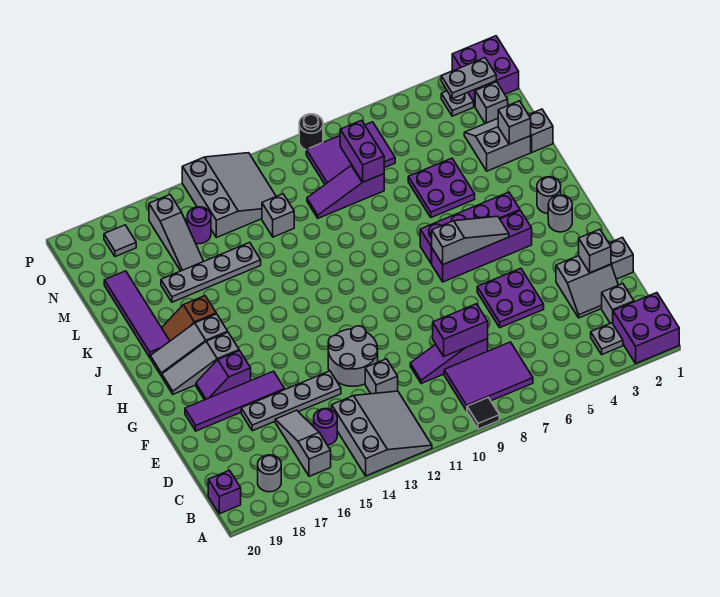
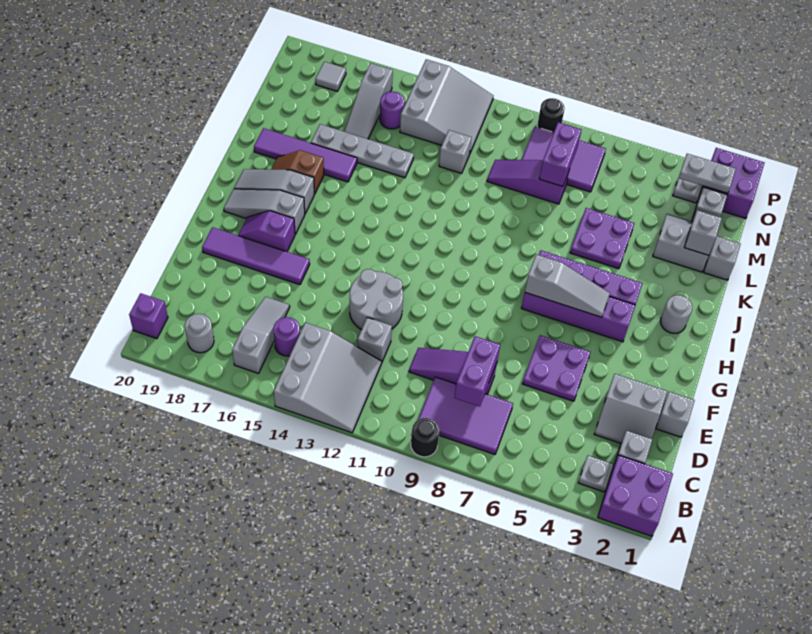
black 1x1 tile [467,397,499,429] -> black 1x1 round brick [411,418,439,457]
purple 1x2 brick [433,304,488,356] -> purple 1x2 brick turned to [454,336,500,407]
grey 1x1 brick [579,229,611,273] -> none
grey 1x4 plate [241,371,341,431] -> none
grey 1x1 round brick [548,195,572,232] -> none
purple 1x4 tile [104,271,170,357] -> purple 1x4 tile turned to [254,128,357,182]

